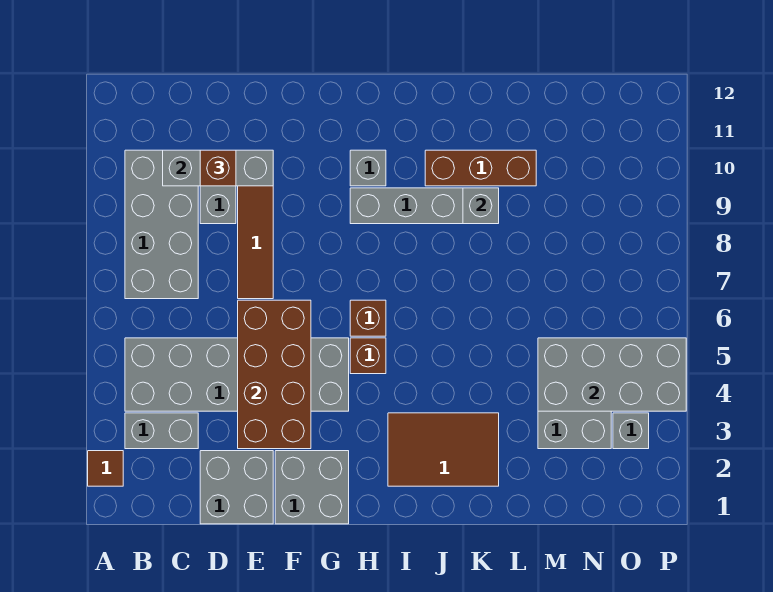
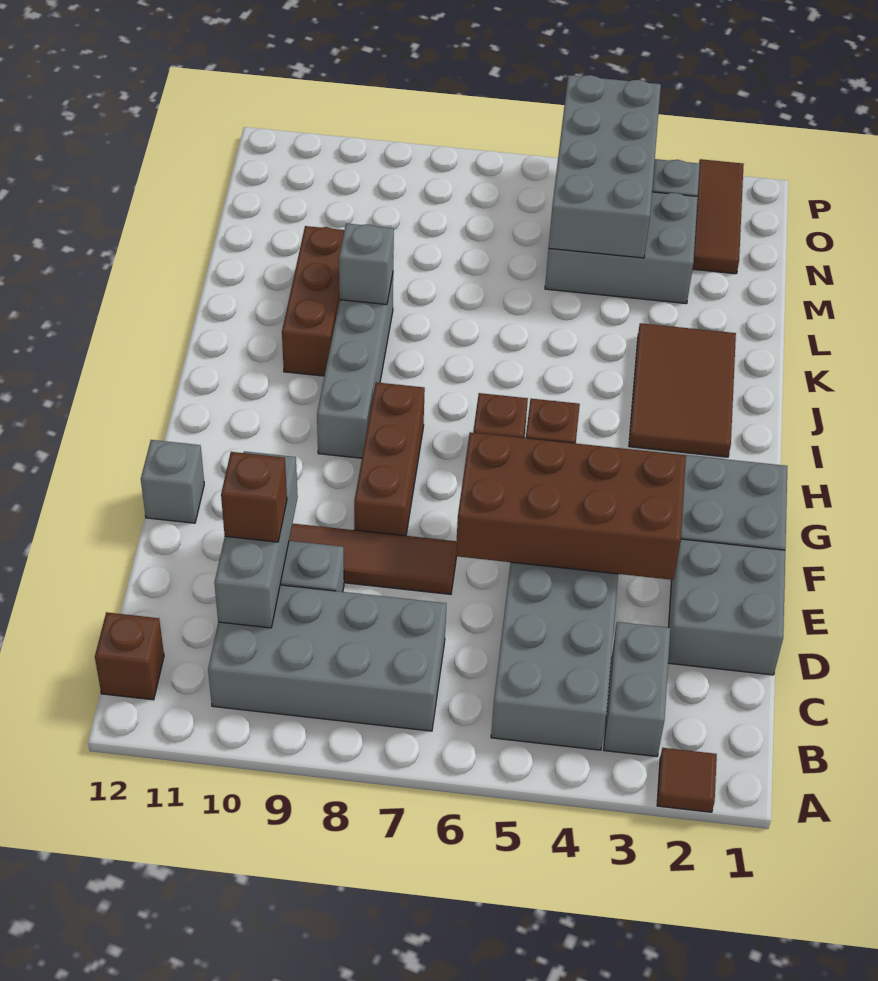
none -> brown 1x1 brick [95,612,164,700]
none -> brown 1x3 brick [354,382,425,536]
grey 1x1 brick [350,150,386,186] -> grey 1x1 brick moved to [141,440,204,523]
none -> brown 1x3 tile [693,159,744,274]

